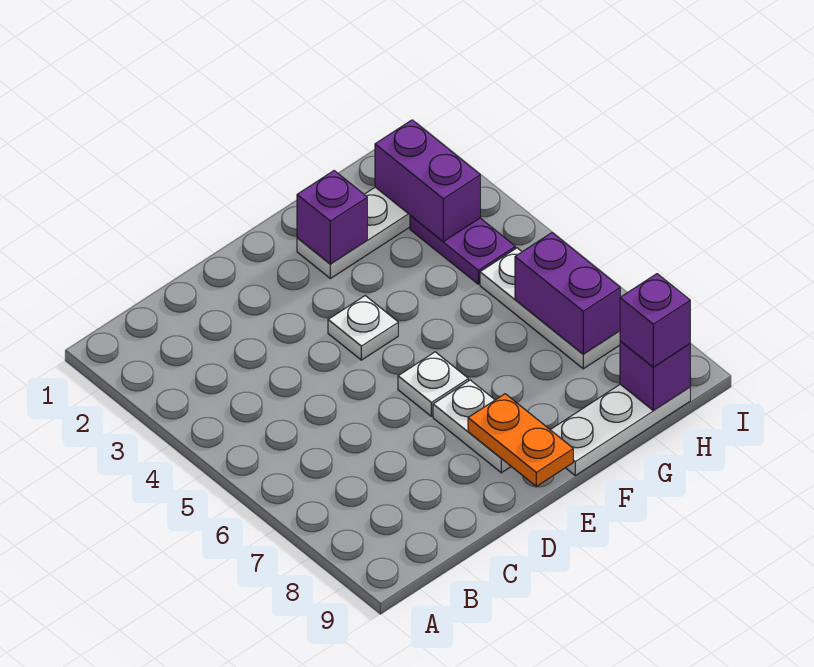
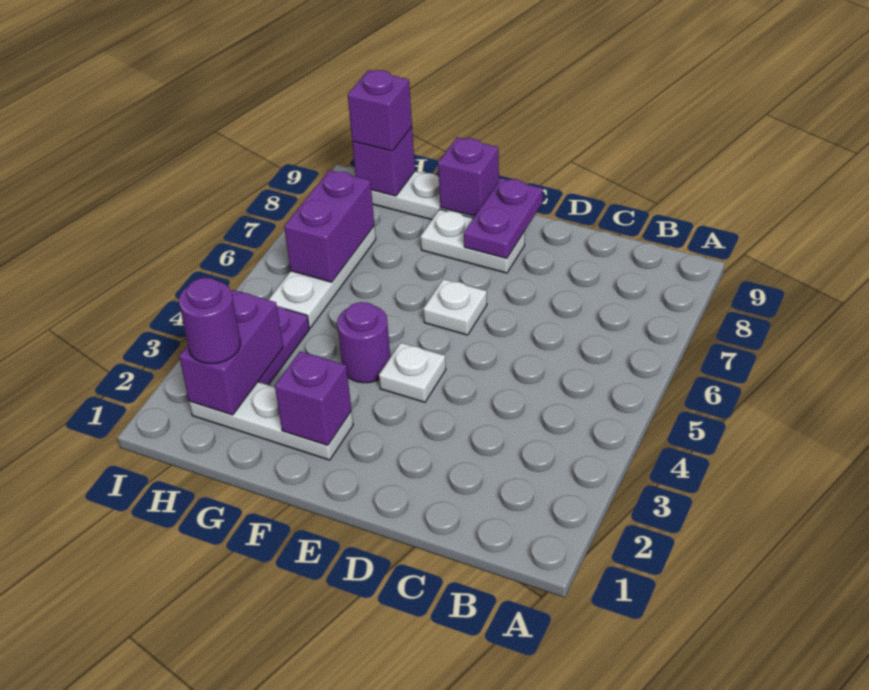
white 1x2 plate [433,380,511,473] -> white 1x2 plate turned to [421,209,525,273]
orange 1x2 plate [468,394,573,486] -> purple 1x2 plate [464,178,543,258]
none -> purple 1x1 round brick [337,302,390,383]
none -> purple 1x1 brick [438,137,499,217]
none -> purple 1x1 round brick [179,278,240,364]

